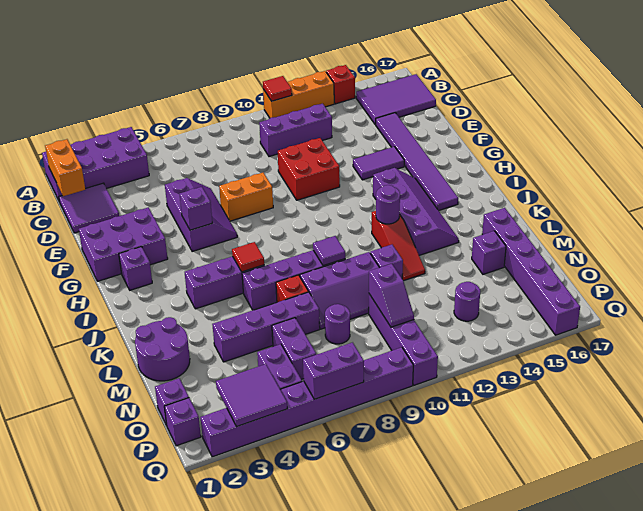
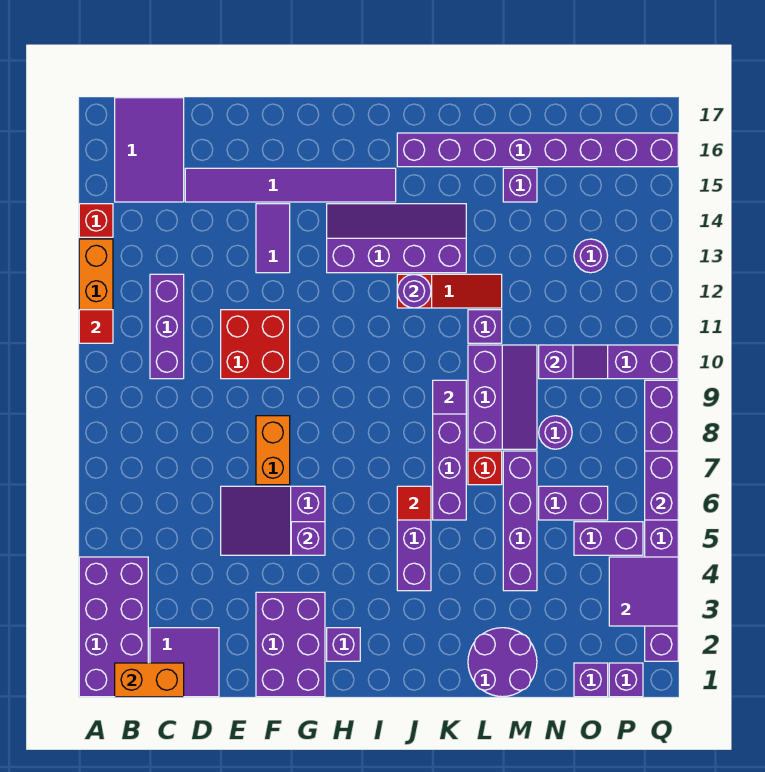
purple 2x3 slope [165,178,237,252] -> purple 2x3 slope turned to [221,486,325,555]
purple 1x6 brick [482,208,580,335] -> purple 1x8 brick [397,133,678,167]

